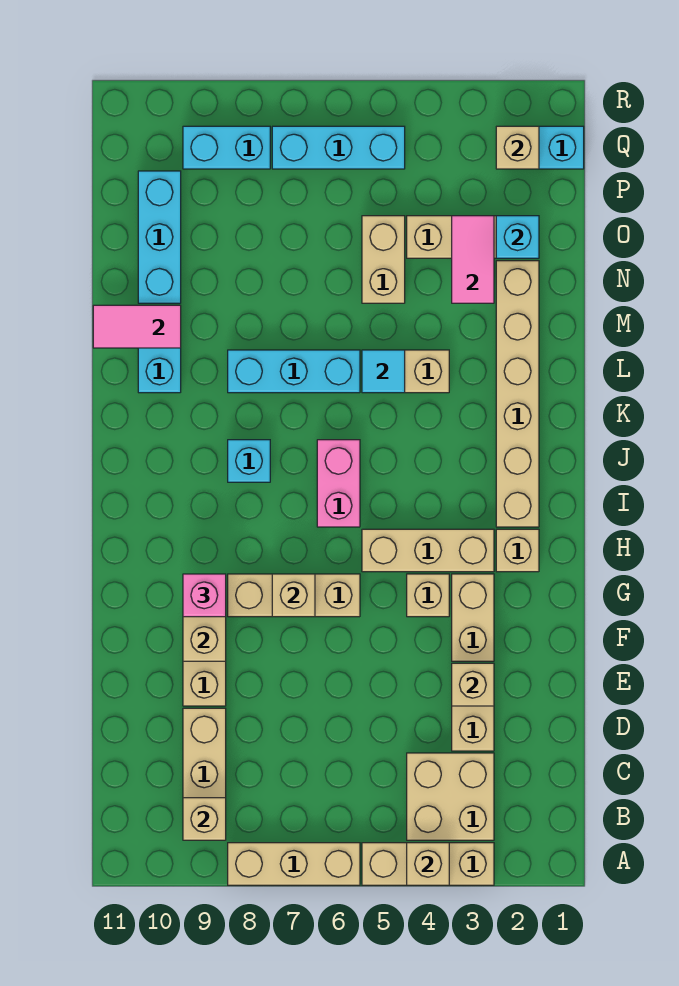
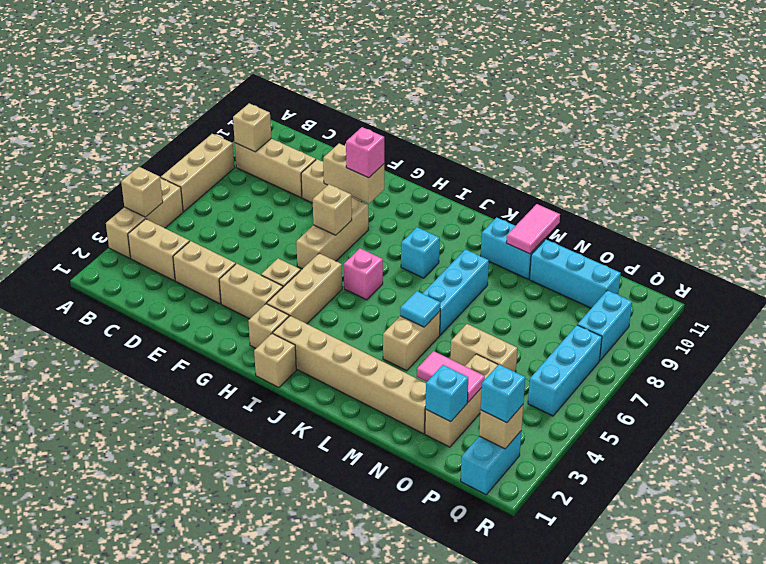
tan 2x2 brick [407,753,494,840] -> tan 1x2 brick [128,219,190,281]
tan 1x1 brick [452,663,494,706] -> tan 1x1 brick moved to [254,333,296,388]
pink 1x2 brick [317,440,360,527] -> pink 1x1 brick [344,248,383,300]
none -> cyan 1x1 brick [481,364,525,423]

